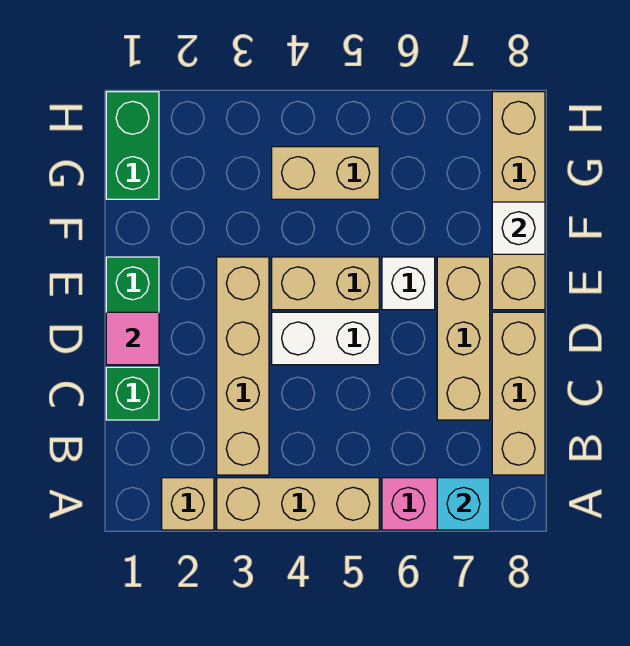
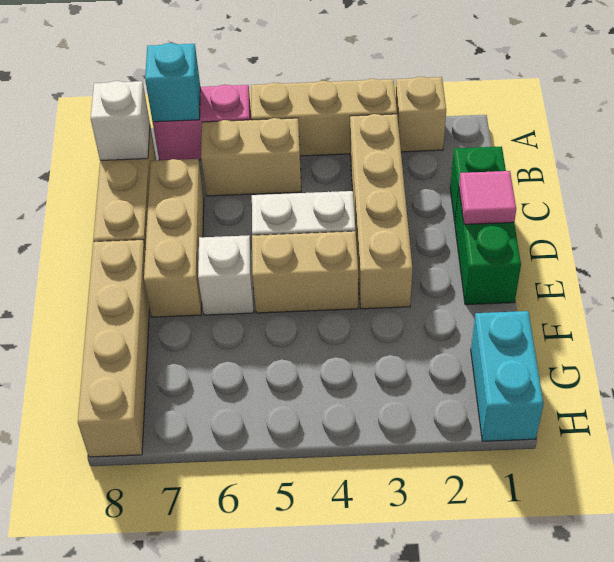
white 1x1 brick [492,202,545,254] -> white 1x1 brick moved to [91,81,150,160]
green 1x2 brick [106,92,159,199] -> cyan 1x2 brick [471,311,544,441]
tan 1x2 brick [272,147,379,199] -> tan 1x2 brick moved to [201,118,301,196]

